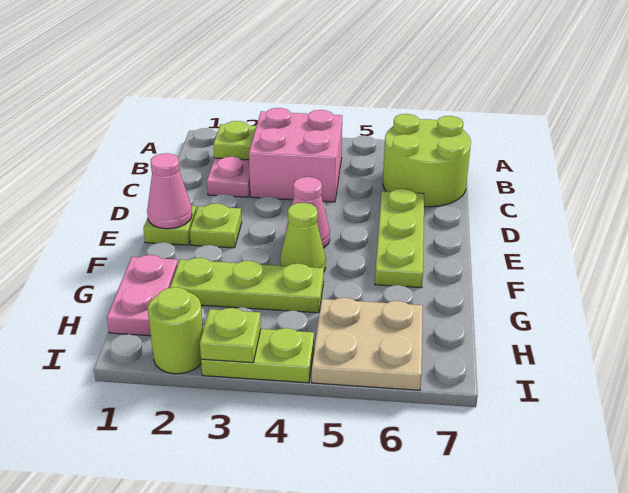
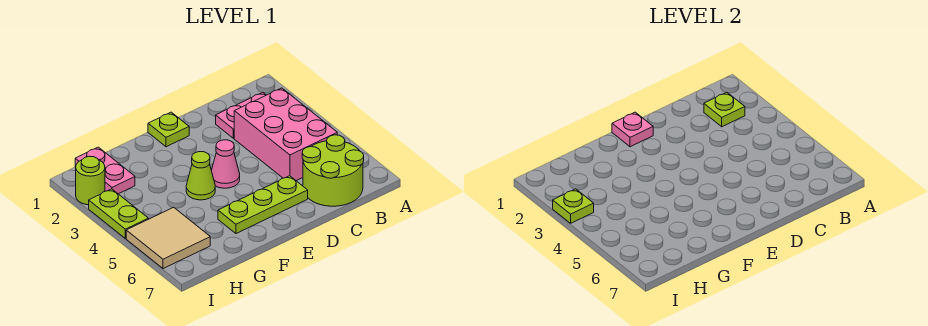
pink 2x2 brick [249,108,342,202] -> pink 2x3 brick [234,88,337,181]
pink 1x1 cone [147,153,192,229] -> pink 1x1 plate [612,112,653,147]
lime 1x1 plate [190,203,242,248] -> none
pink 1x2 plate [107,255,178,336] -> pink 1x2 plate turned to [75,147,135,194]
lime 1x3 plate [170,258,324,313] -> none
tan 2x2 plate [312,298,423,390] -> tan 2x2 tile [126,207,210,269]

